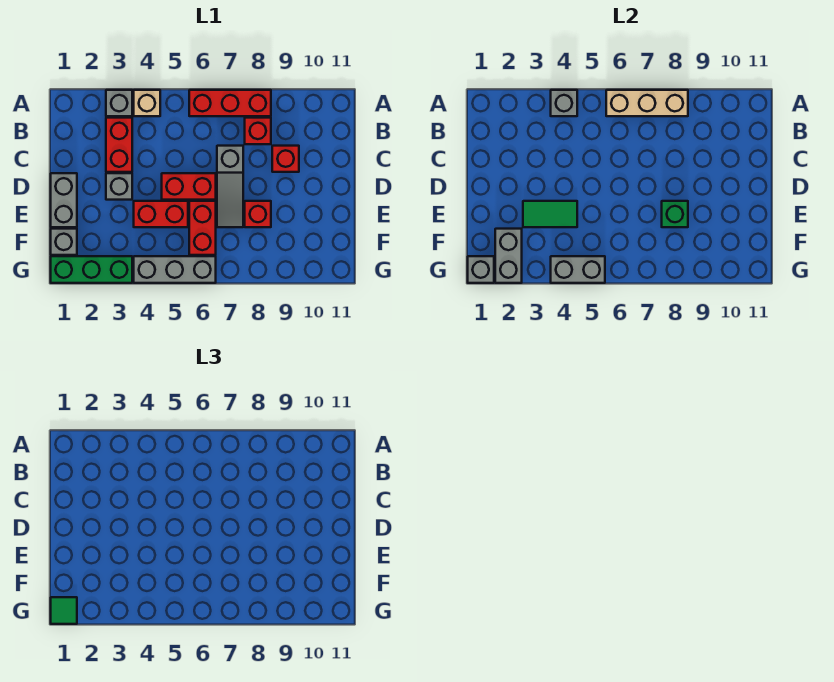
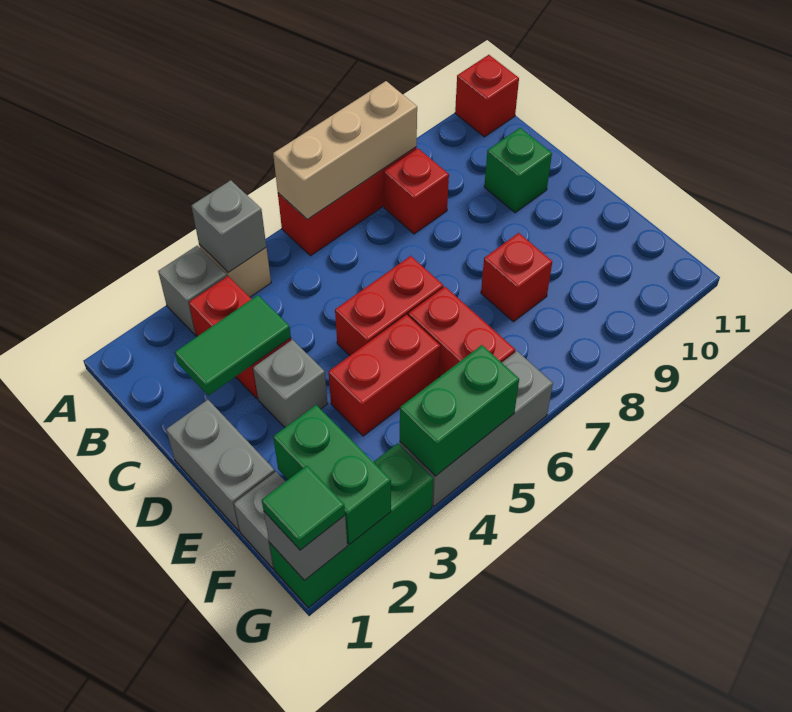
grey 1x3 slope [217,146,243,227] -> none
red 1x1 brick [272,146,299,172] -> red 1x1 brick moved to [455,55,519,137]
green 1x2 tile [523,201,577,227] -> green 1x2 tile moved to [175,295,291,396]
green 1x1 brick [662,201,688,227] -> green 1x1 brick moved to [484,128,552,213]
grey 1x2 brick [495,229,522,283] -> green 1x2 brick [273,405,391,544]
grey 1x2 brick [551,256,605,283] -> green 1x2 brick [400,345,519,476]

